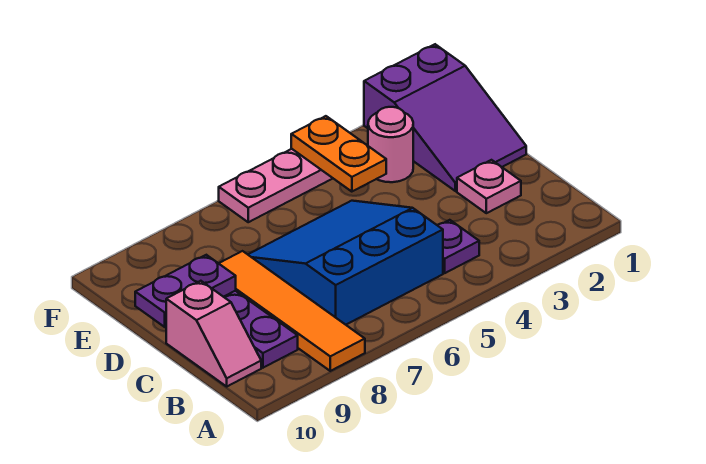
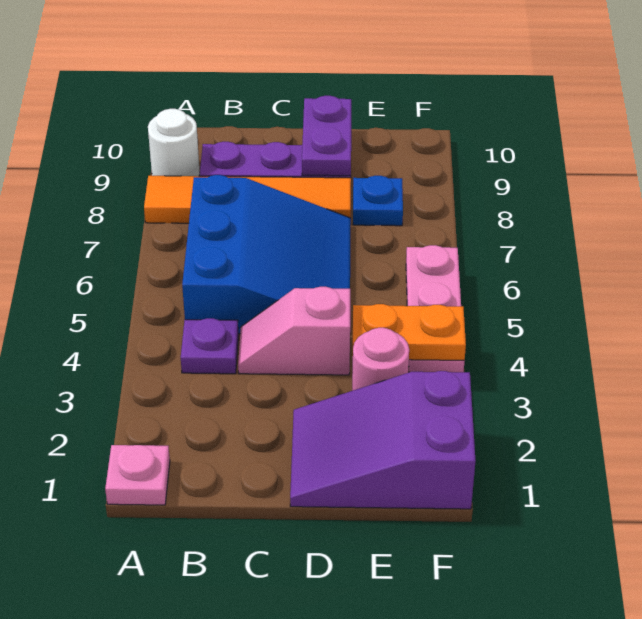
none -> white 1x1 round brick [148,109,200,176]
pink 1x2 slope [166,281,261,386] -> pink 1x2 slope moved to [238,287,350,375]
pink 1x1 plate [457,160,521,213] -> pink 1x1 plate moved to [105,445,170,505]
none -> blue 1x1 plate [353,176,403,226]

